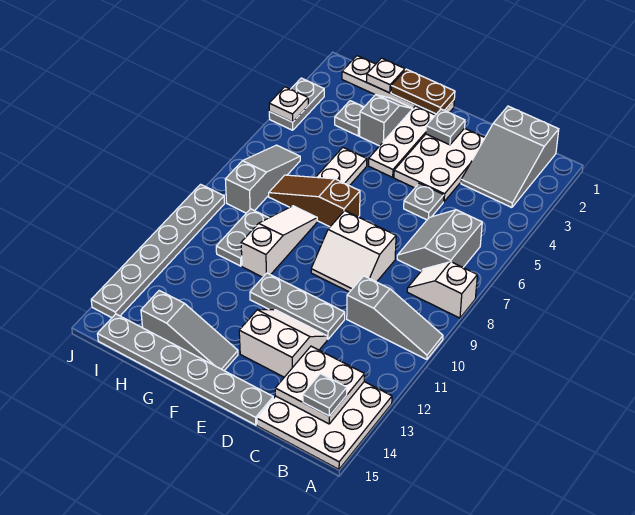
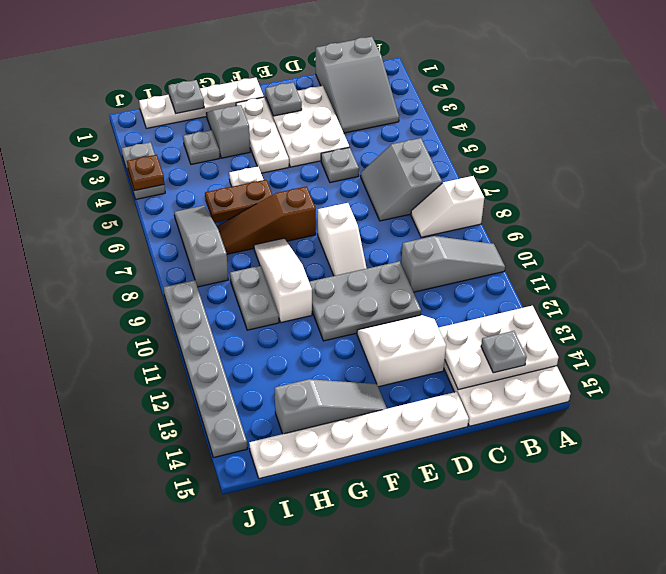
white 2x2 plate [275,346,364,424] -> white 2x3 plate [439,306,558,390]
white 2x2 slope [311,211,396,292] -> white 1x2 slope [318,203,367,276]
grey 1x3 plate [250,273,345,339] -> grey 2x3 plate [309,261,421,341]
grey 1x6 plate [98,314,273,425] -> white 1x6 plate [249,392,469,479]
brown 1x2 plate [391,69,455,114] -> brown 1x2 plate moved to [205,180,272,223]
white 1x1 plate [366,58,405,93] -> grey 1x1 plate [168,80,204,113]
white 1x1 plate [269,87,308,122] -> brown 1x1 plate [127,155,164,191]

